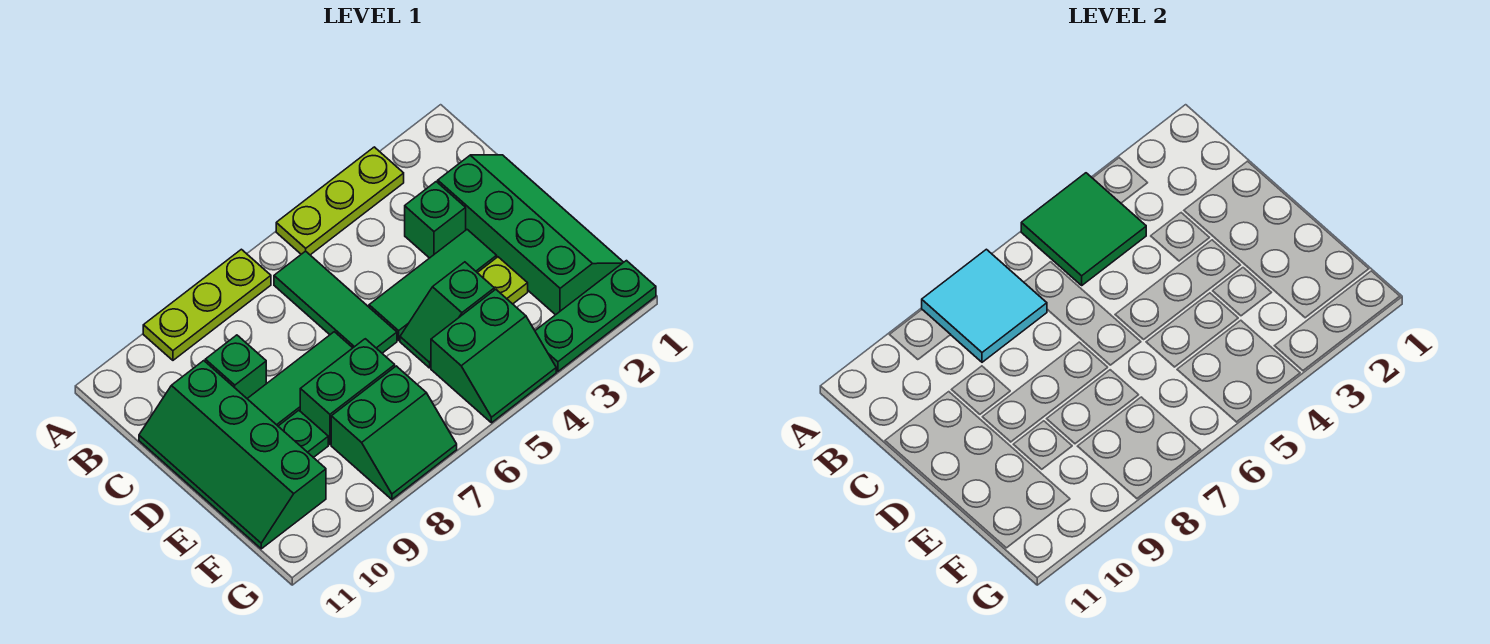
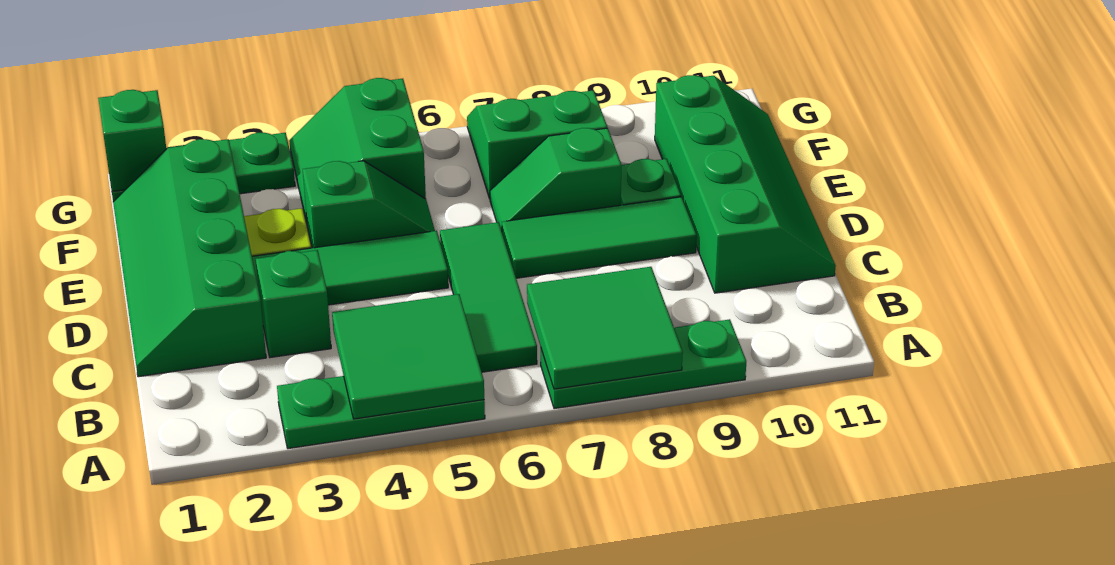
lime 1x3 plate [276,147,404,255] -> green 1x3 plate [277,376,485,449]
lime 1x3 plate [143,249,271,360] -> green 1x3 plate [541,319,746,409]
cyan 2x2 tile [922,249,1047,362] -> green 2x2 tile [527,267,683,389]
green 1x1 brick [205,335,266,398] -> green 1x1 brick moved to [98,90,166,192]
green 1x2 brick [300,339,395,445] -> green 1x2 slope [490,128,621,231]
green 2x2 slope [431,289,556,423] -> green 2x2 slope turned to [289,78,426,223]

